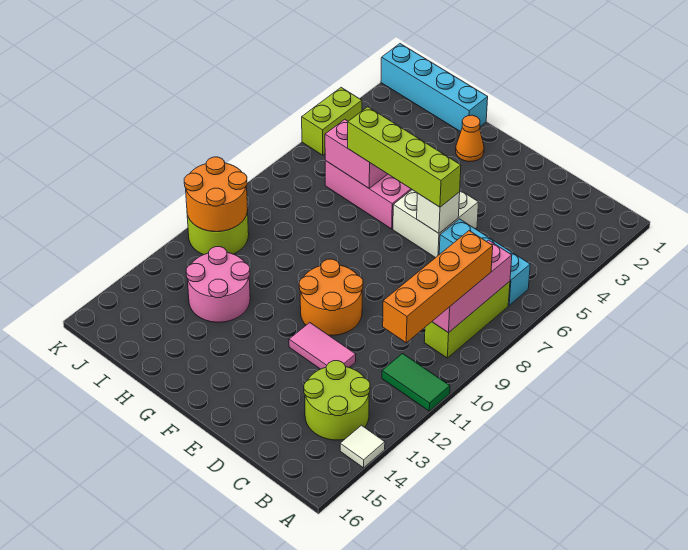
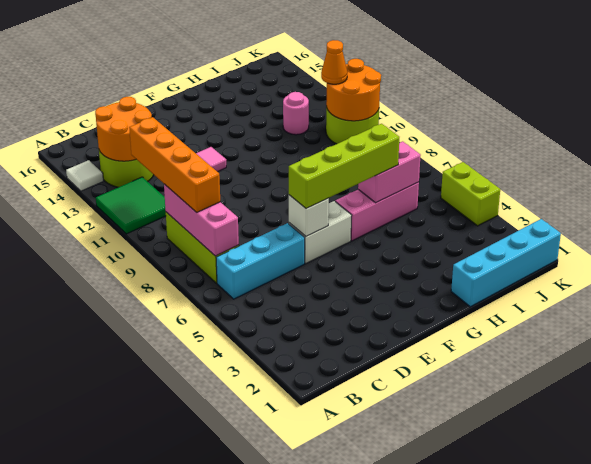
green 1x2 tile [382,354,450,411] -> green 2x2 tile [96,177,166,234]
white 2x2 brick [393,190,479,258] -> white 1x2 brick [289,201,352,263]
orange 2x2 round brick [299,259,363,335] -> orange 2x2 round brick moved to [95,97,152,161]
orange 1x1 cone [456,115,484,162] -> orange 1x1 cone moved to [321,40,347,84]
pink 2x2 round brick [186,247,250,322] -> pink 1x1 round brick [283,92,309,135]

